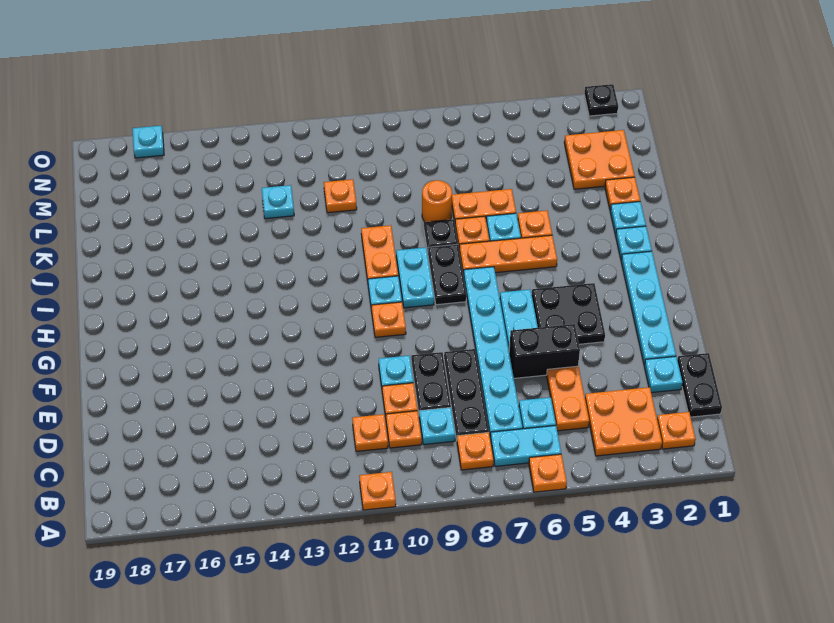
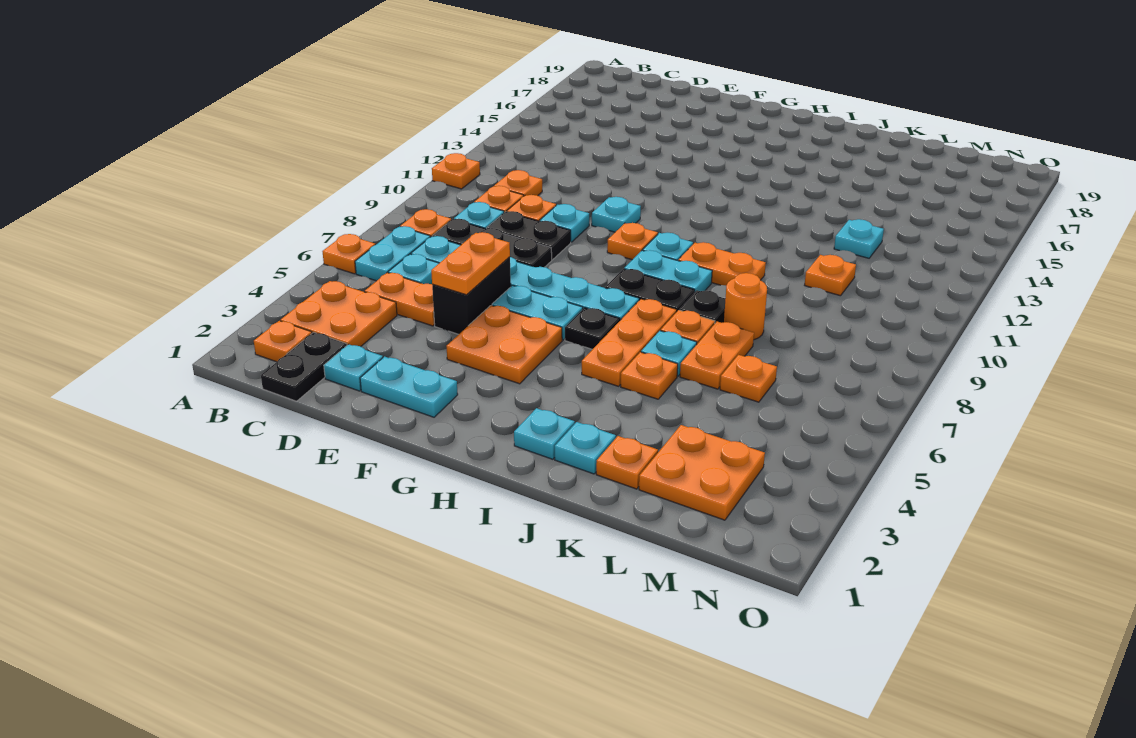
black 1x2 plate [677,353,722,417] -> black 1x2 plate turned to [261,332,347,401]
cyan 1x4 plate [621,251,676,365] -> cyan 1x2 plate [360,357,458,417]
none -> orange 1x2 plate [431,232,510,295]
black 2x2 plate [532,283,605,344] -> orange 2x2 plate [446,305,562,384]
none -> orange 1x1 plate [720,355,777,402]
black 1x1 plate [584,84,618,116] -> black 1x1 plate moved to [565,308,620,349]
cyan 1x1 plate [133,126,164,158] -> cyan 1x1 plate moved to [592,197,641,232]

